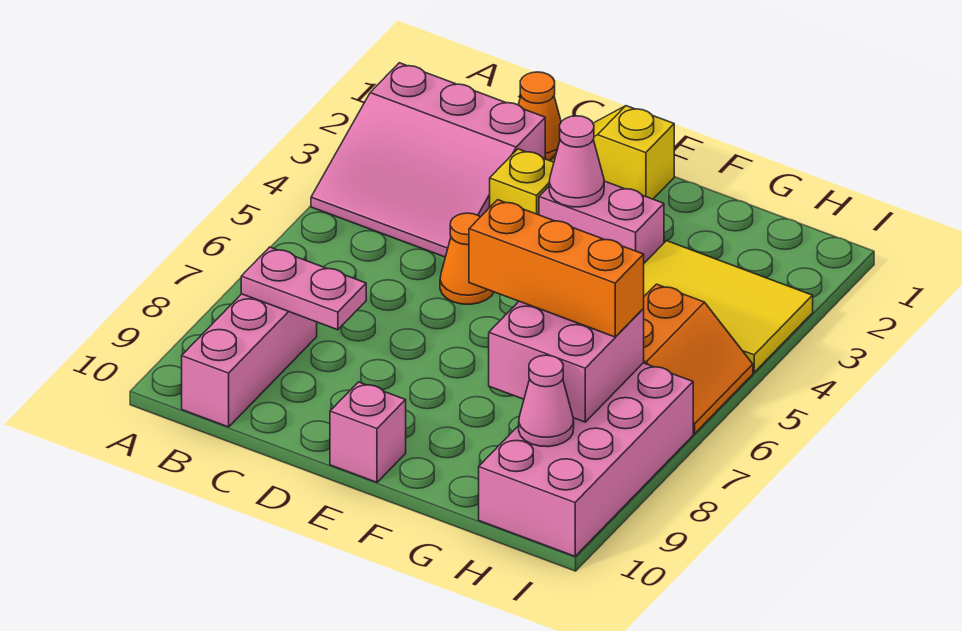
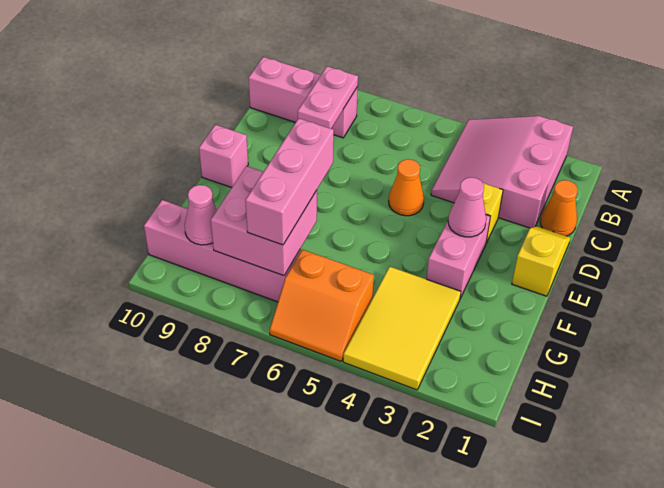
orange 1x3 brick [469,200,644,337] -> pink 1x3 brick [245,118,334,245]
pink 2x4 brick [479,363,693,556] -> pink 1x4 brick [144,200,300,302]

